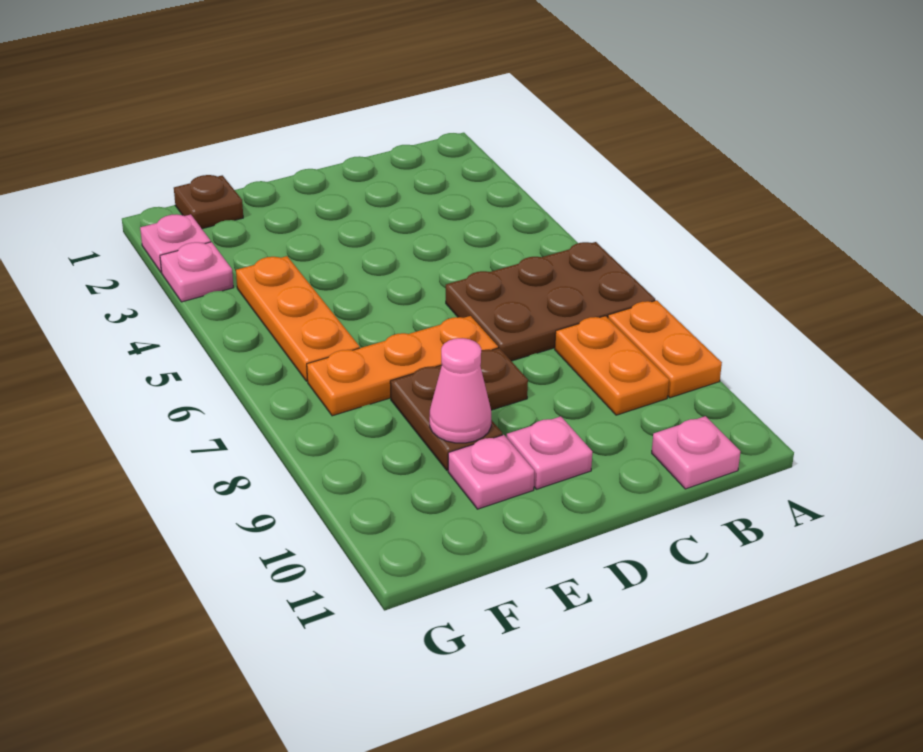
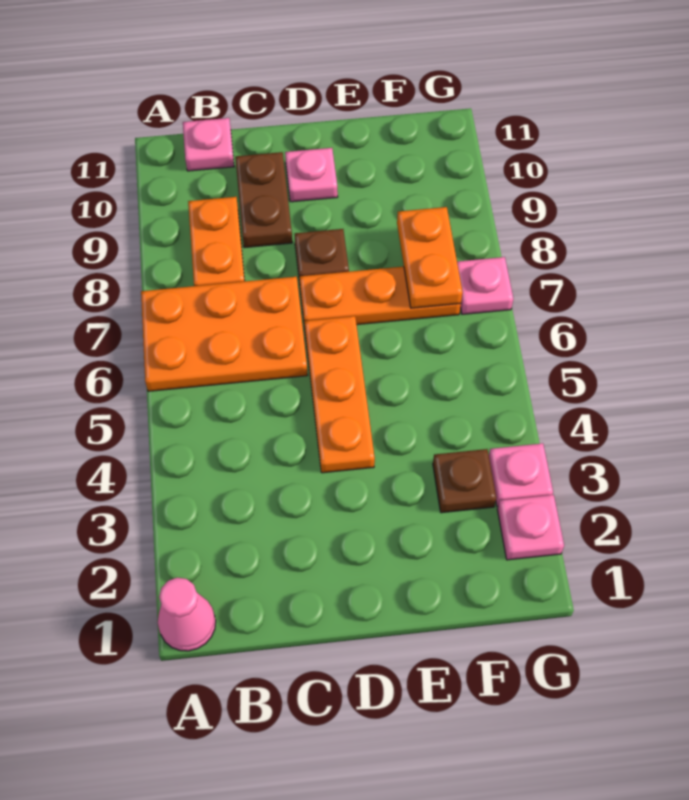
brown 2x3 plate [446,242,655,361] -> orange 2x3 plate [141,277,307,391]
orange 1x2 plate [608,300,722,398] -> orange 1x2 plate moved to [397,207,463,308]
brown 1x2 plate [390,365,502,470] -> brown 1x2 plate moved to [235,152,292,248]
pink 1x1 cone [430,338,491,443] -> pink 1x1 cone moved to [158,578,216,651]
pink 1x1 plate [448,435,534,509] -> pink 1x1 plate moved to [457,257,513,314]
brown 1x1 plate [174,175,243,229] -> brown 1x1 plate moved to [433,449,496,513]
orange 1x3 plate [236,256,360,381] -> orange 1x3 plate moved to [305,316,375,473]

